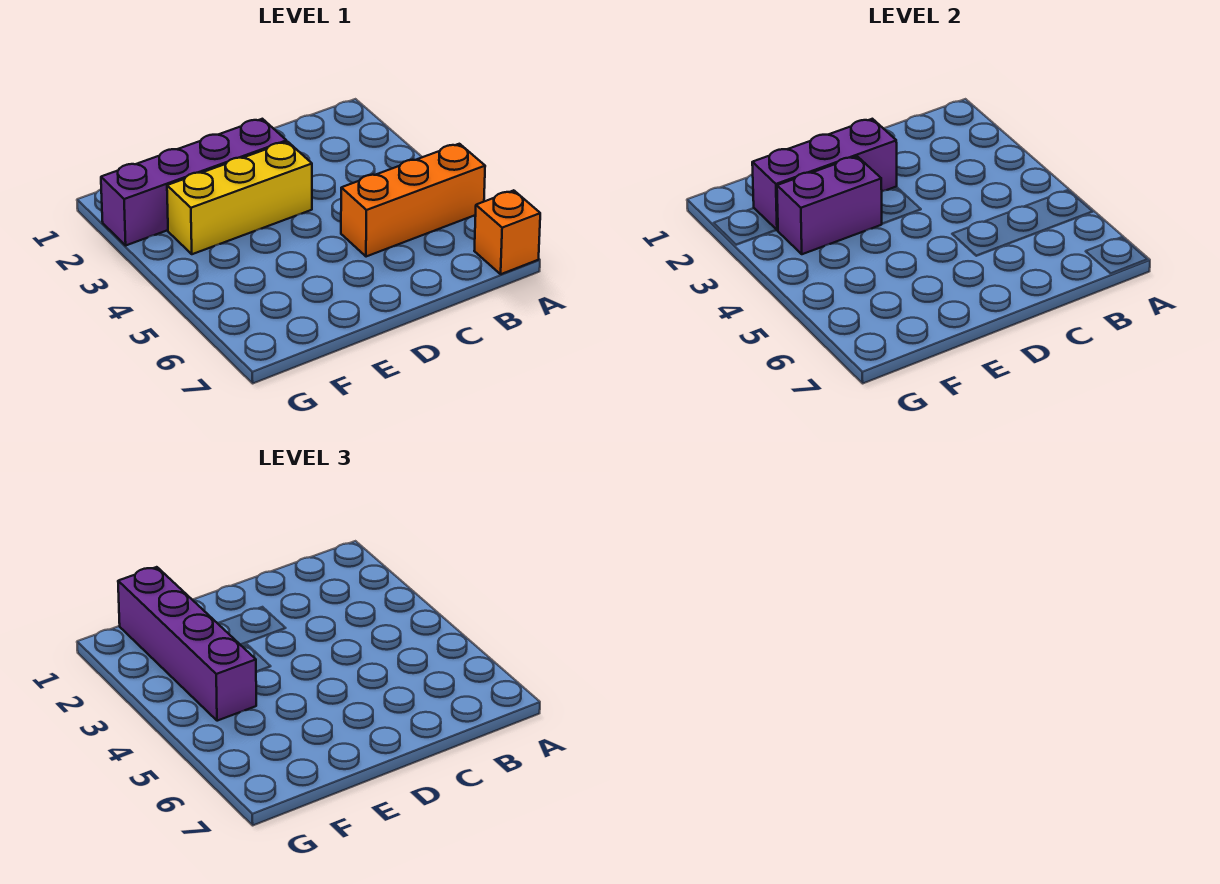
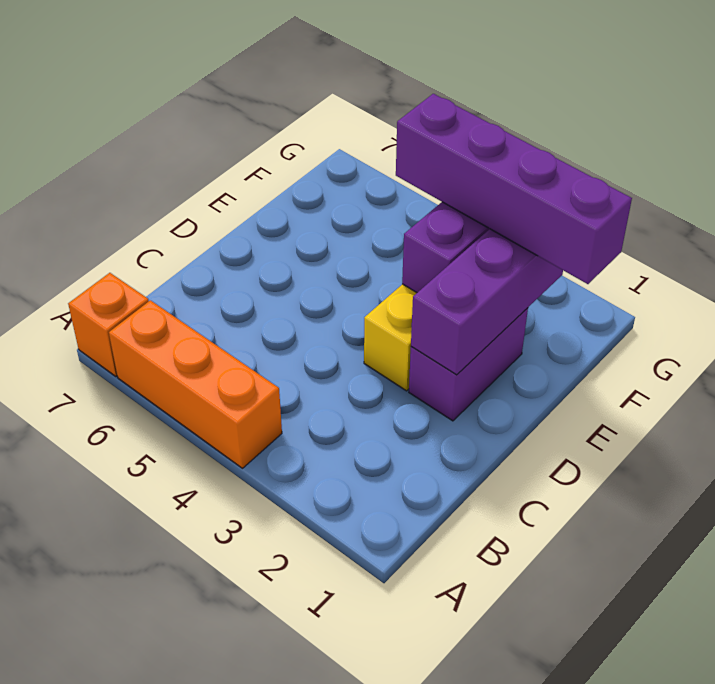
orange 1x3 brick [341,144,485,257] -> orange 1x3 brick turned to [109,300,282,468]
purple 1x4 brick [101,119,286,245] -> purple 1x2 brick [409,308,528,421]

